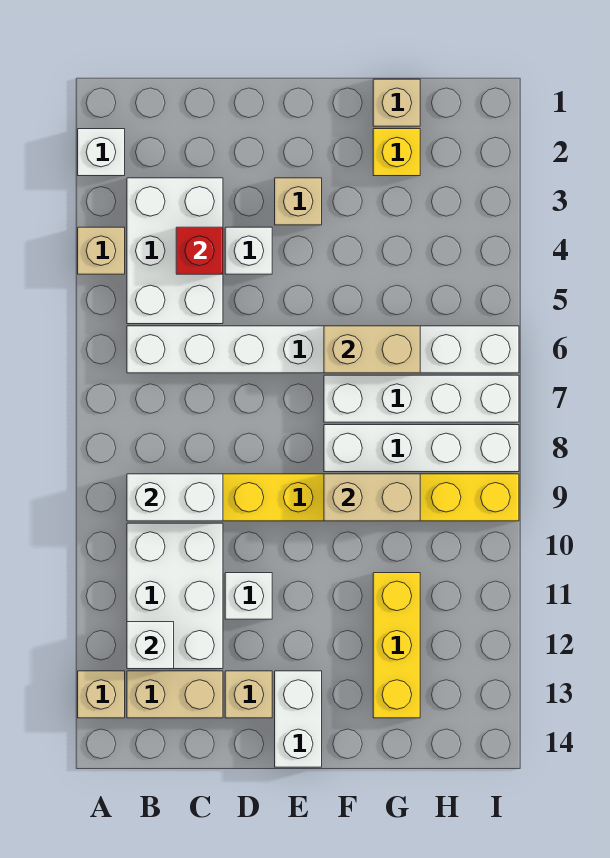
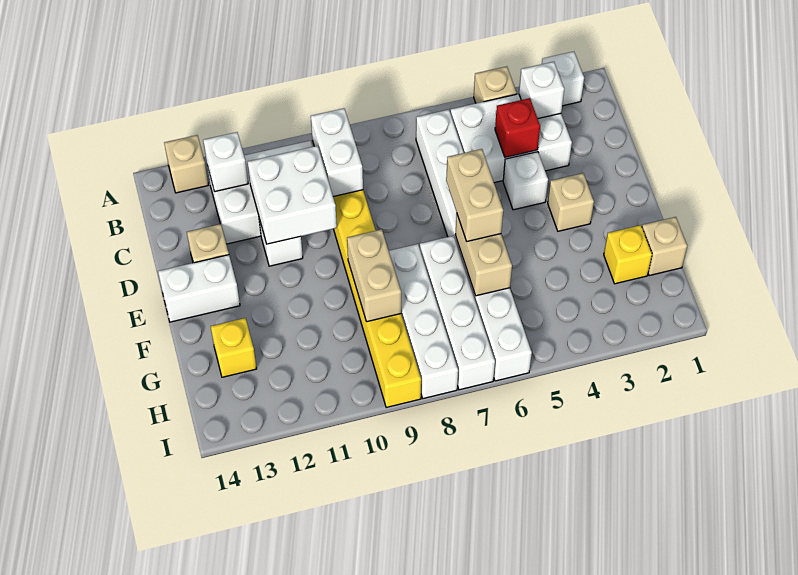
none -> white 1x1 brick [519,62,564,118]
tan 1x2 brick [127,671,223,718] -> tan 1x2 brick moved to [446,149,503,241]
none -> white 2x2 brick [248,146,337,244]
yellow 1x3 brick [373,573,420,718] -> yellow 1x1 brick [211,318,257,377]

